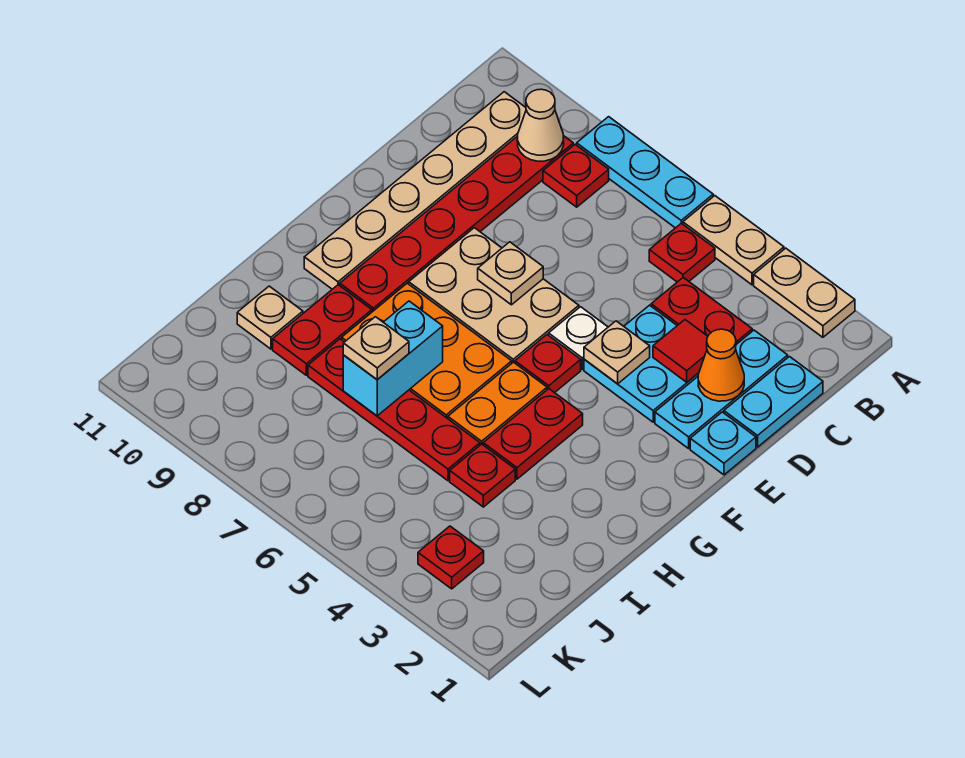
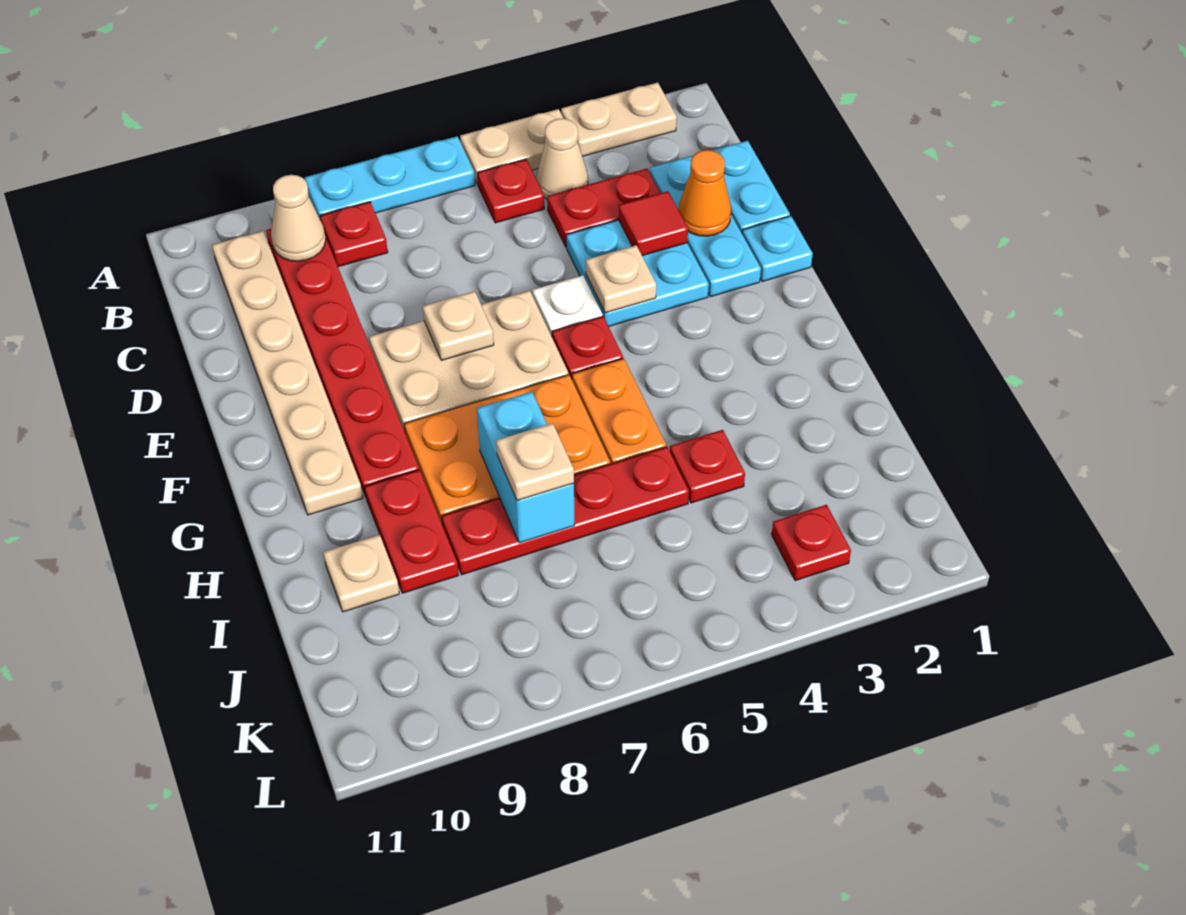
none -> tan 1x1 cone [536,118,588,199]
red 1x2 plate [483,389,583,479] -> none

